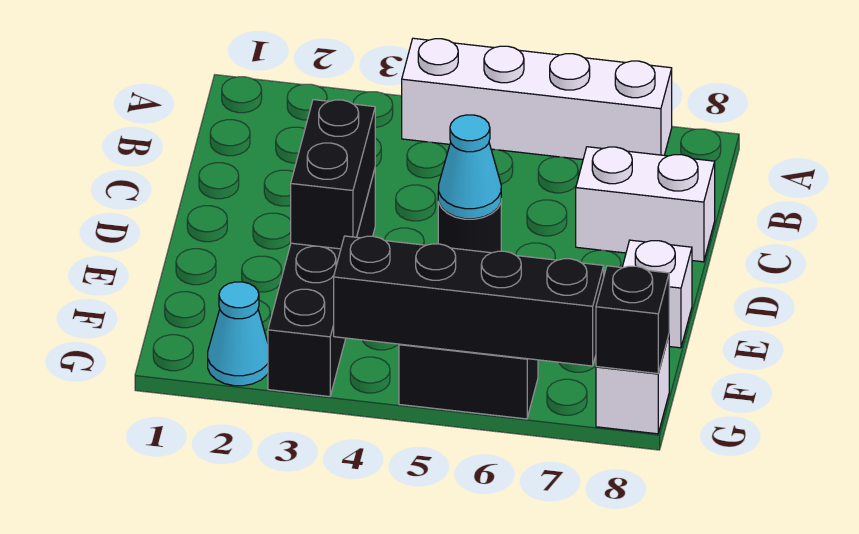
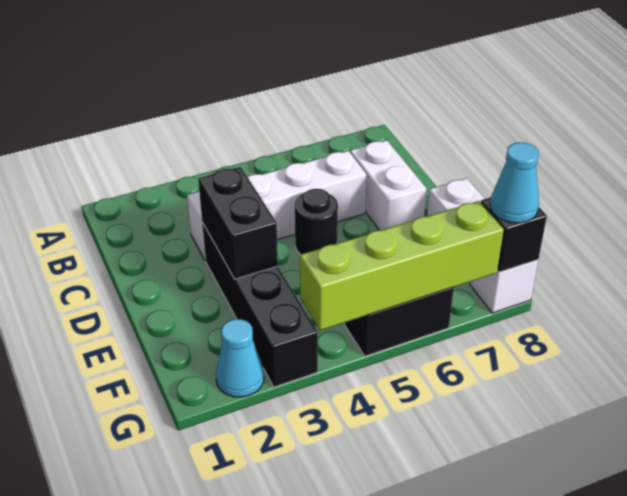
white 1x4 brick [402,38,672,160] -> white 1x4 brick moved to [187,151,366,261]
white 1x2 brick [576,147,715,262] -> white 1x2 brick turned to [350,140,427,230]
cyan 1x1 cone [438,115,501,219] -> cyan 1x1 cone moved to [490,142,539,223]
black 1x4 brick [334,236,604,366] -> lime 1x4 brick [300,201,504,330]

